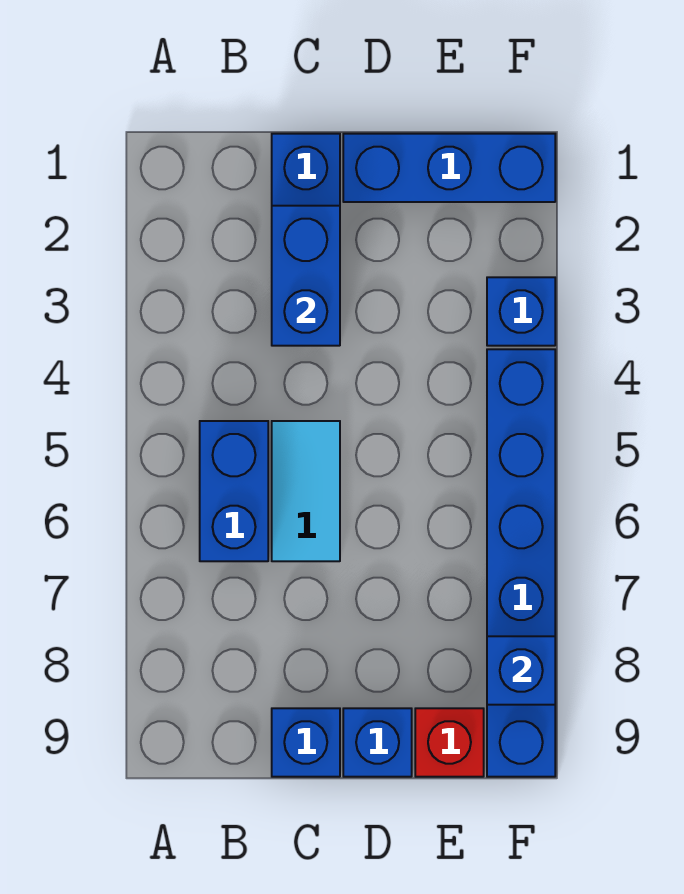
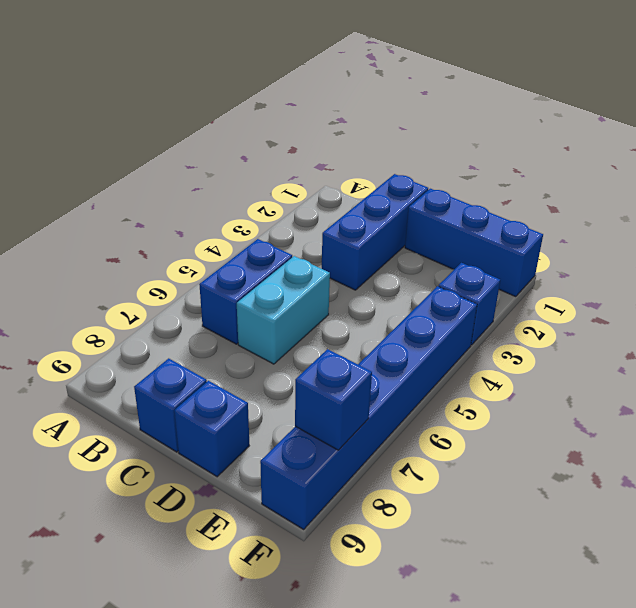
blue 1x2 brick [272,206,340,346] -> none
cyan 1x2 tile [272,421,340,561] -> cyan 1x2 brick [237,256,330,364]
red 1x1 brick [415,708,484,777] -> none

